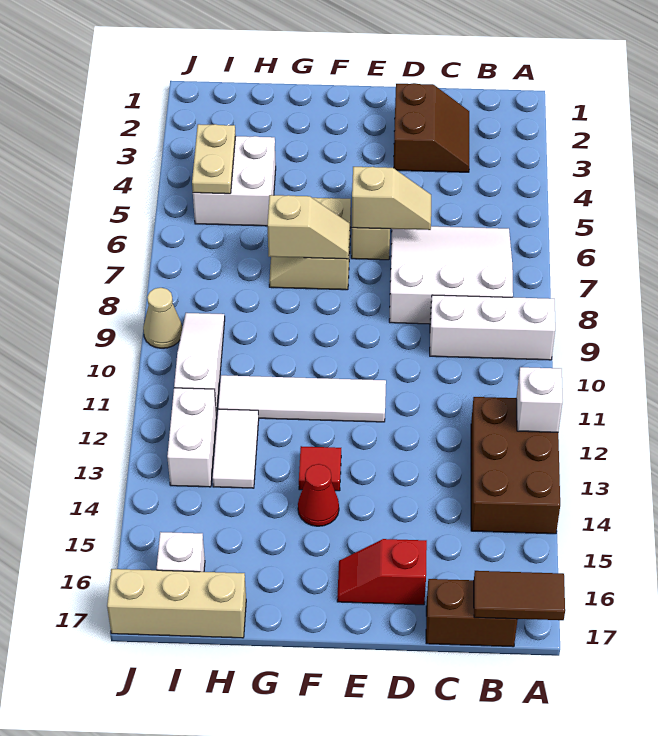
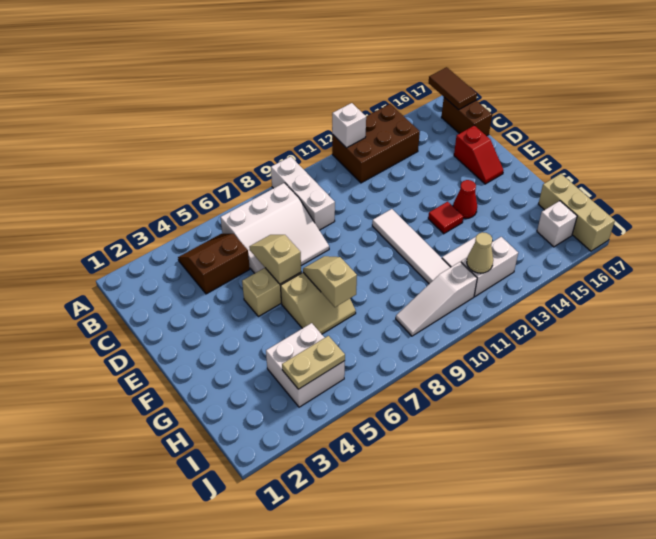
white 3x3 slope [389,226,513,324] -> white 3x3 slope turned to [220,183,329,273]
brown 2x2 slope [394,83,469,172] -> brown 2x2 slope moved to [178,234,250,294]
tan 1x1 cone [143,288,182,348] -> tan 1x1 cone moved to [467,232,493,273]

